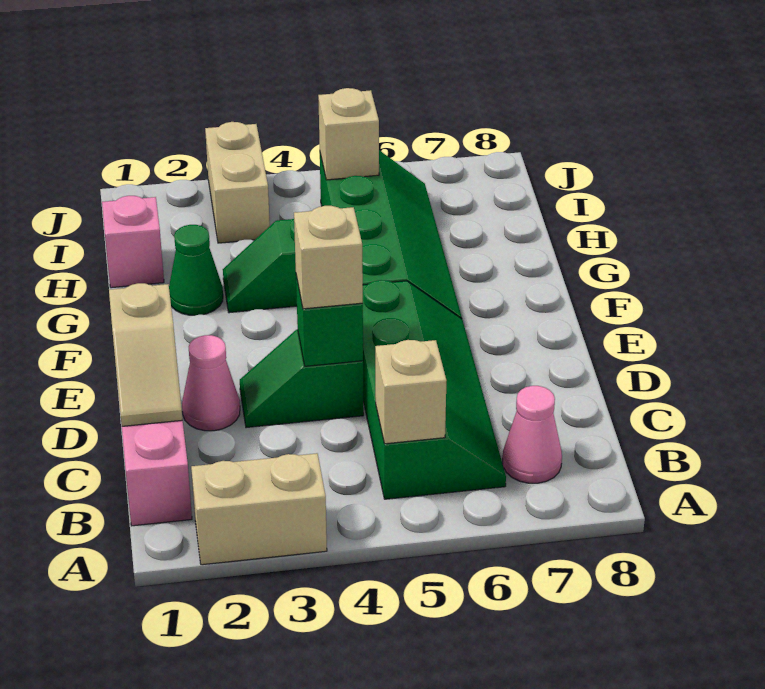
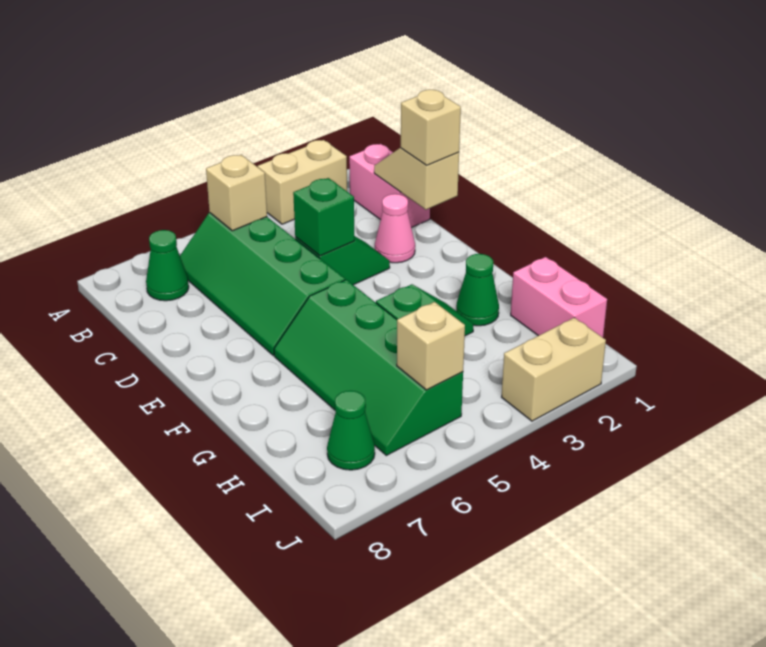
pink 1x1 cone [503,386,562,483] -> green 1x1 cone [146,230,189,301]
tan 1x1 brick [294,206,363,309] -> tan 1x1 brick moved to [401,90,461,165]
pink 1x1 brick [102,196,164,288] -> pink 1x2 brick [511,257,607,337]
tan 1x2 brick [205,122,270,243] -> tan 1x2 brick turned to [502,318,606,421]
none -> green 1x1 cone [327,391,375,470]

